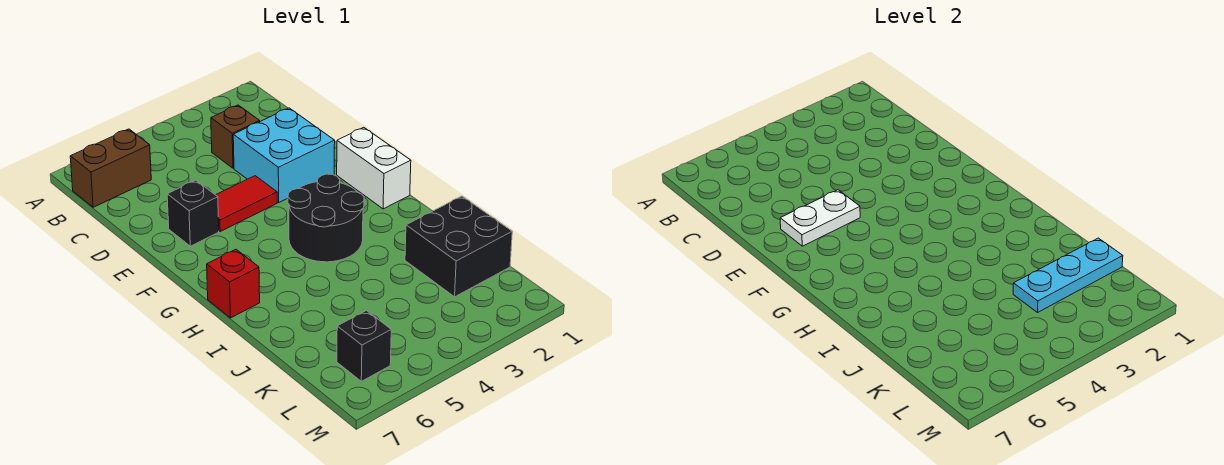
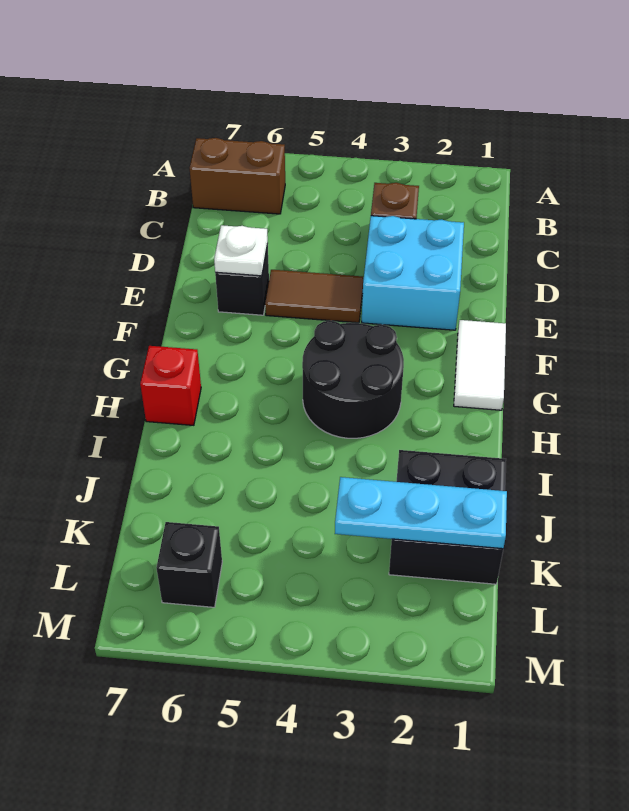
red 1x2 tile [216,176,277,231] -> brown 1x2 tile [265,270,363,323]
white 1x2 plate [780,190,860,246] -> white 1x1 plate [214,225,268,276]
white 1x2 brick [337,127,411,209] -> white 1x2 tile [454,320,506,410]

